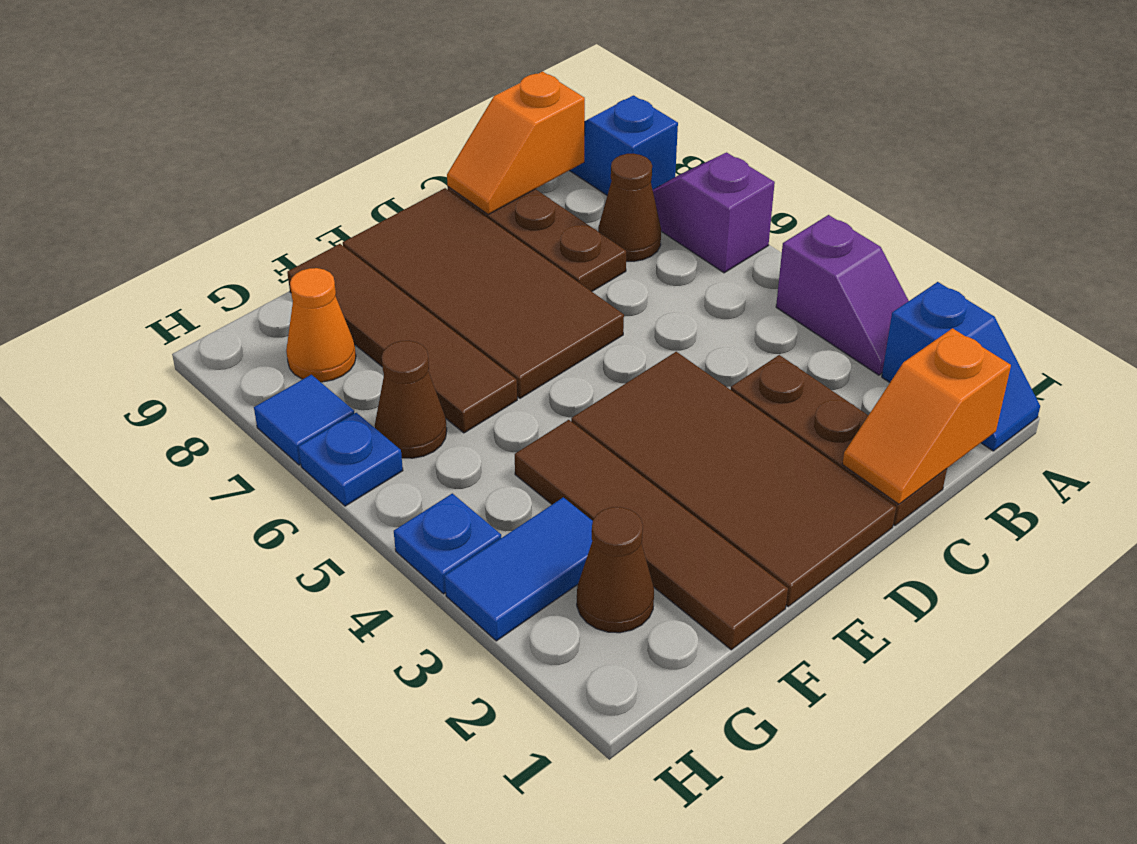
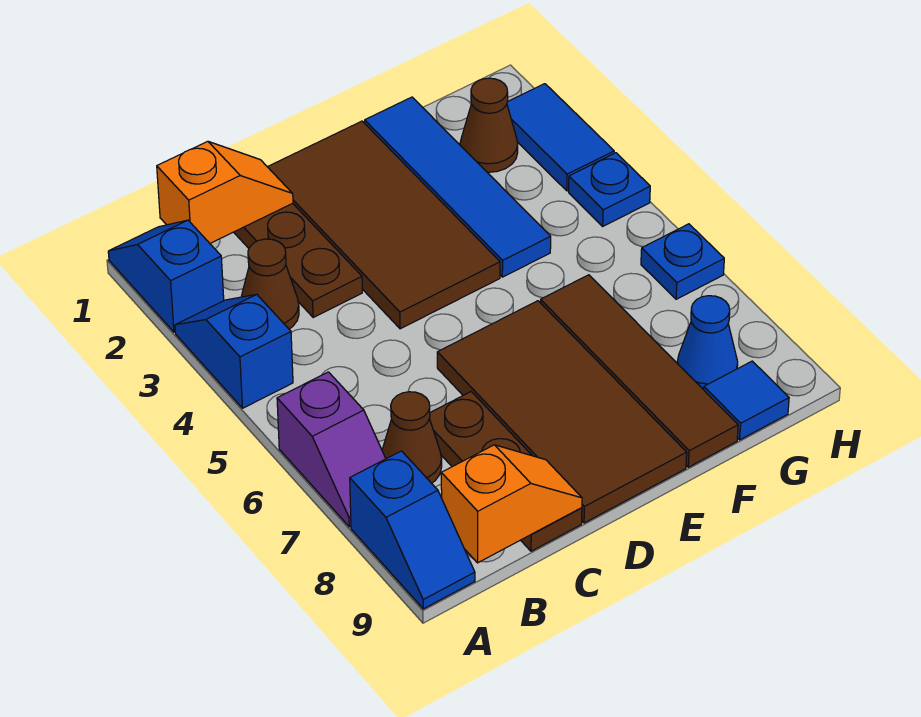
purple 1x2 slope [776,215,909,375] -> blue 1x2 slope [175,294,293,408]
brown 1x4 tile [515,420,788,650] -> blue 1x4 tile [365,97,551,277]
blue 1x2 tile [445,497,593,641] -> blue 1x2 tile turned to [507,84,614,191]
brown 1x1 cone [375,341,447,458] -> brown 1x1 cone moved to [241,239,299,329]
orange 1x1 cone [286,268,356,382] -> blue 1x1 cone [677,296,738,390]
blue 1x1 tile [254,375,354,465] -> blue 1x1 tile moved to [704,361,789,440]

